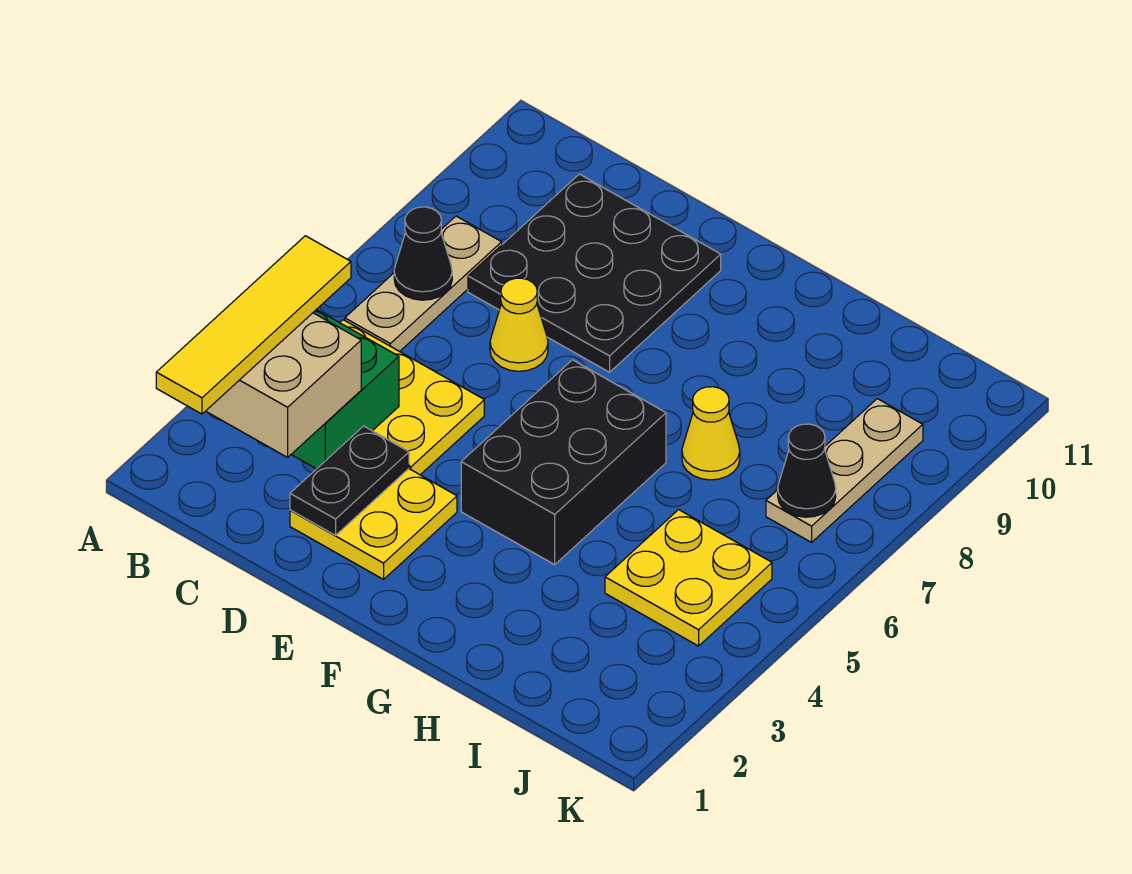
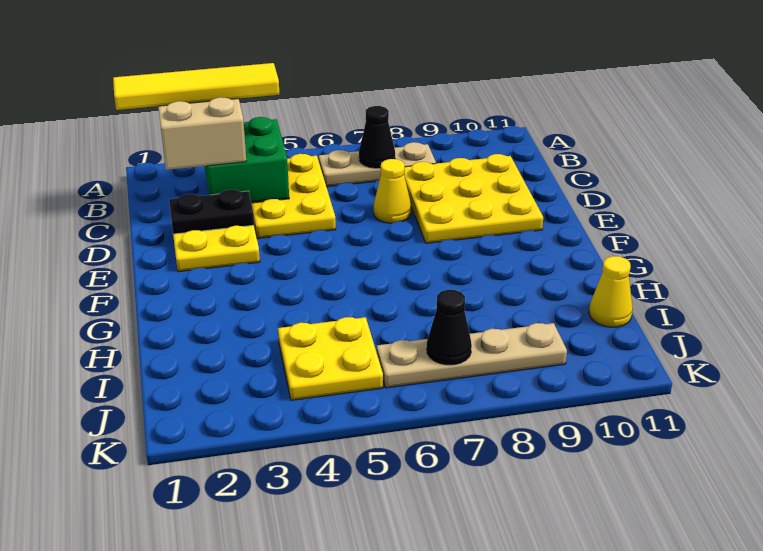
black 3x3 plate [468,174,721,372] -> yellow 3x3 plate [404,154,543,243]
black 2x3 brick [461,360,666,565] -> none
yellow 1x1 cone [682,387,740,480] -> yellow 1x1 cone moved to [589,256,633,327]
tan 1x3 plate [766,399,923,542] -> tan 1x4 plate [377,323,567,388]

